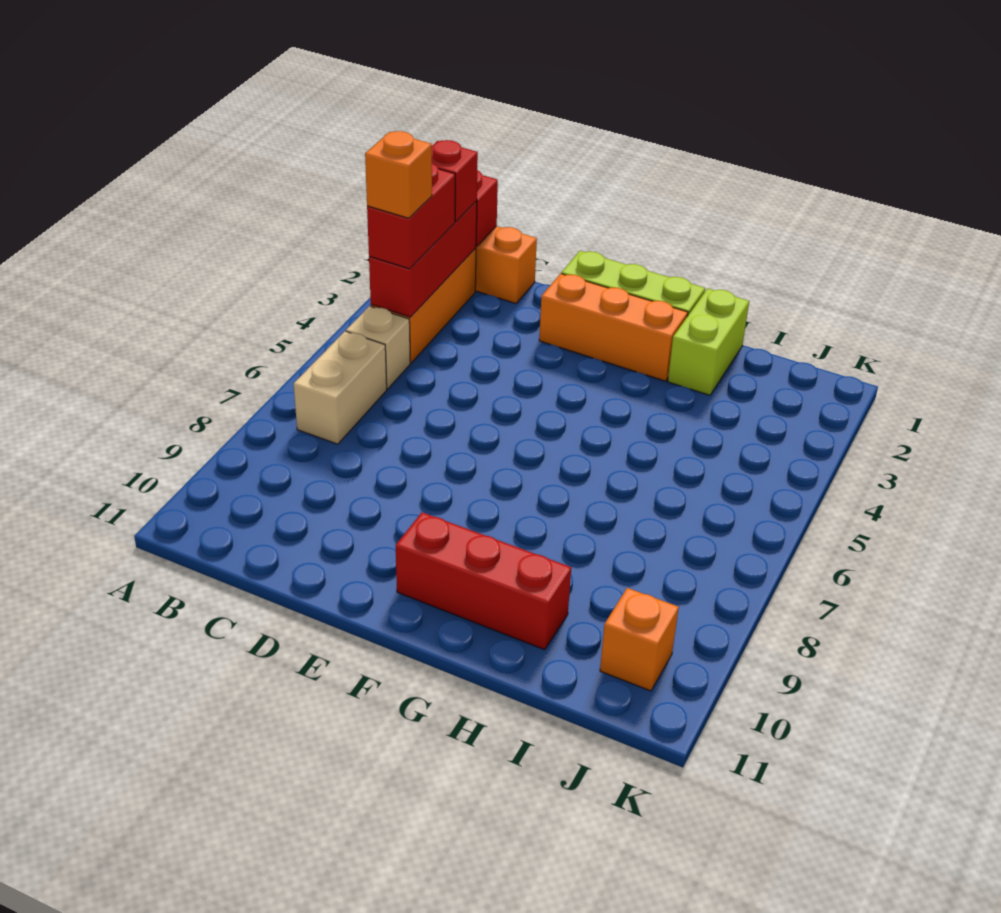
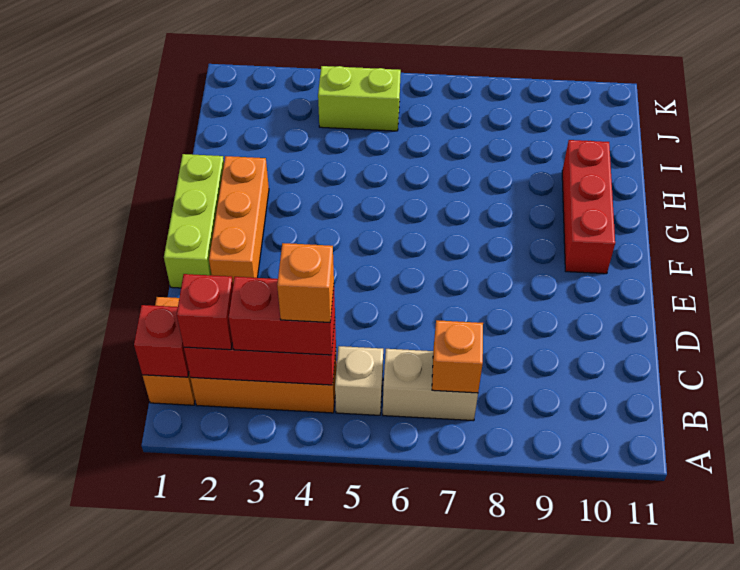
lime 1x2 brick [668,289,749,395] -> lime 1x2 brick moved to [318,66,401,131]
orange 1x1 brick [600,588,679,691] -> orange 1x1 brick moved to [432,320,483,393]

